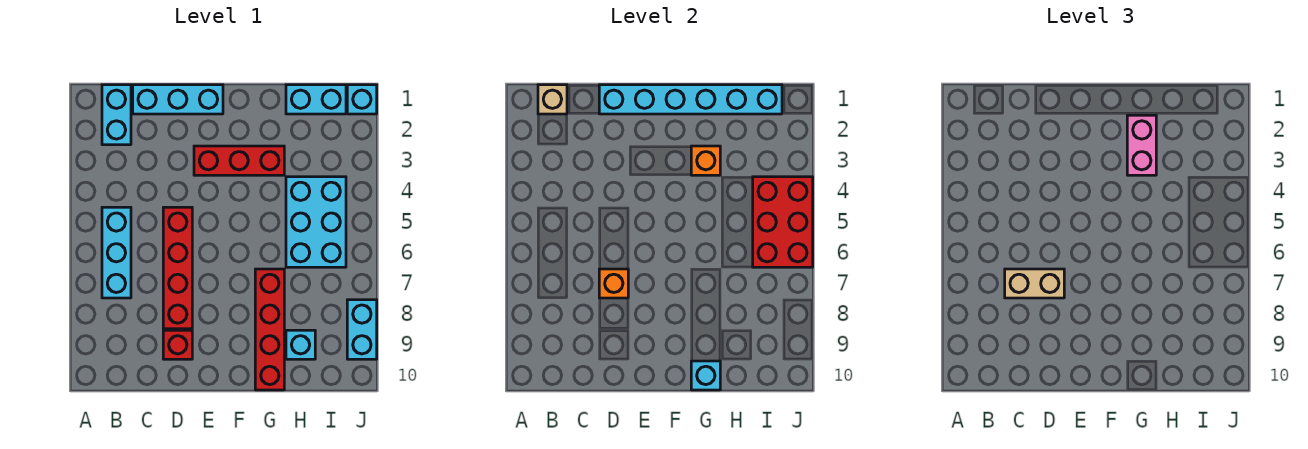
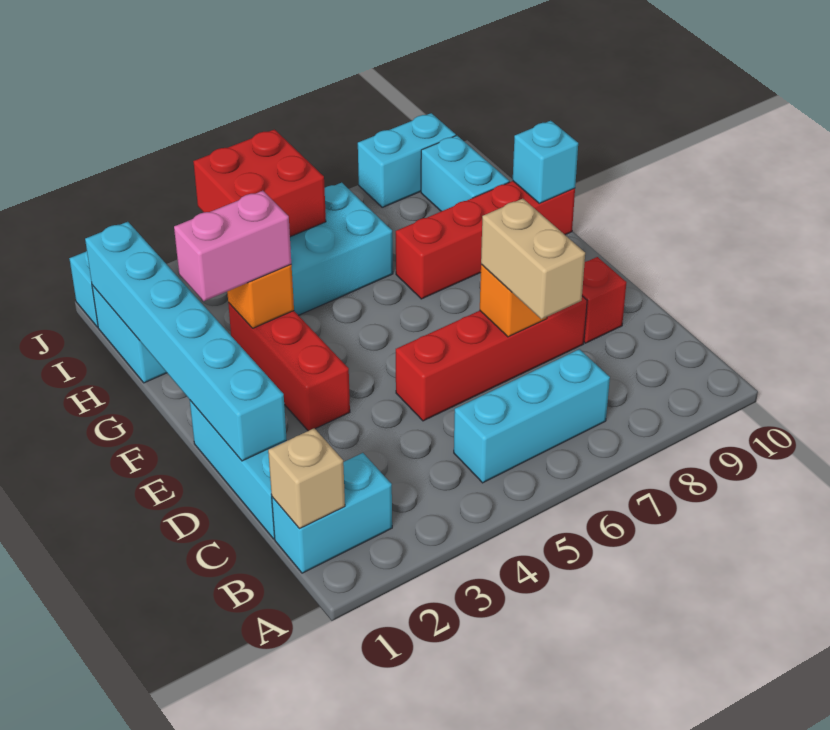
cyan 1x1 brick [286,330,315,359] -> cyan 1x2 brick [421,136,509,211]
red 2x3 brick [753,177,813,267] -> red 2x2 brick [193,130,326,237]

